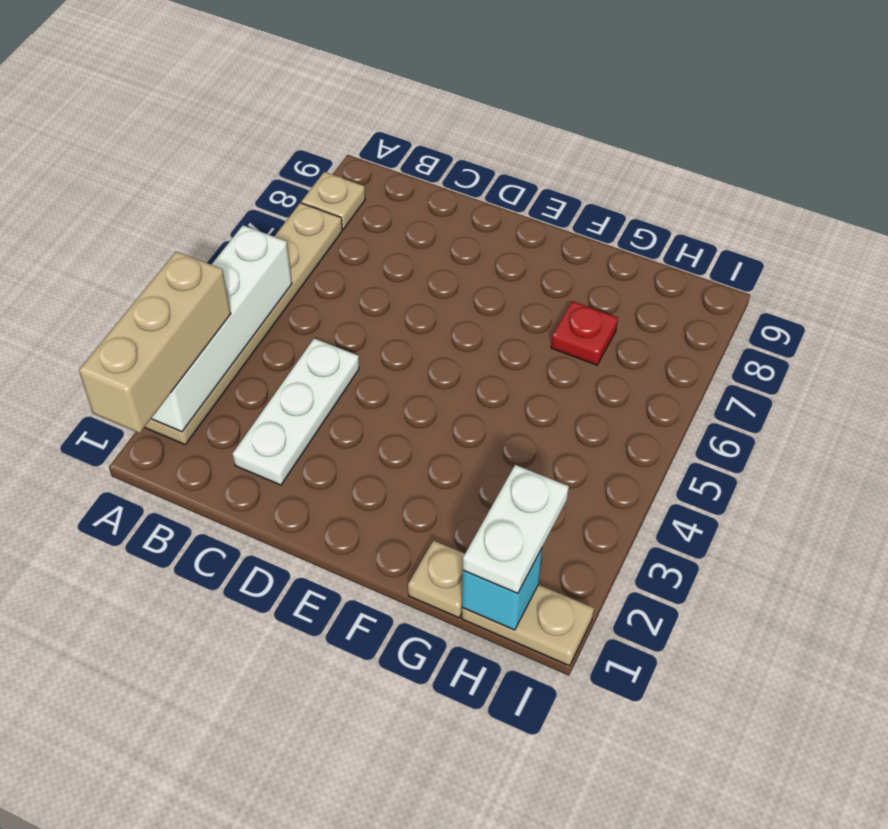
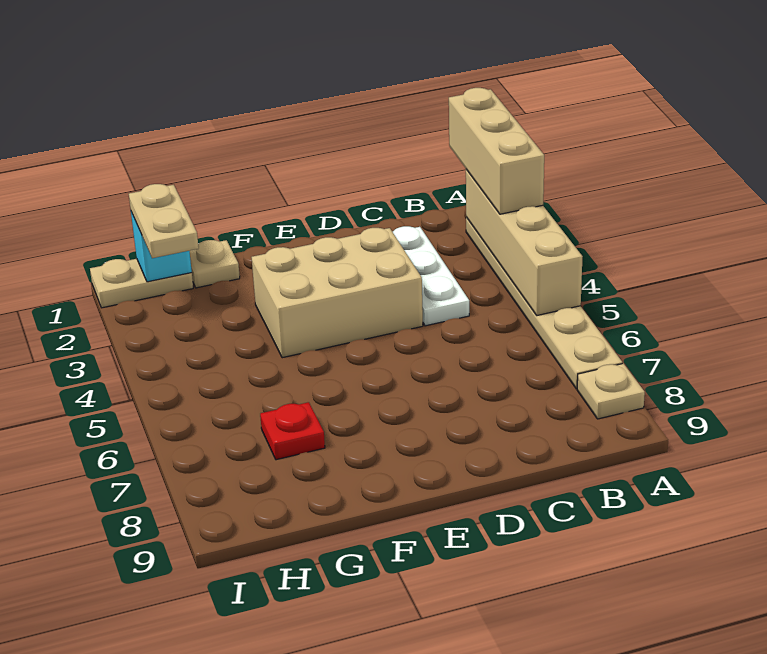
white 1x4 brick [151,225,292,432] -> tan 1x4 brick [466,169,583,315]
none -> tan 2x3 brick [252,227,423,358]
white 1x2 plate [463,465,569,594] -> tan 1x2 plate [129,184,199,258]

